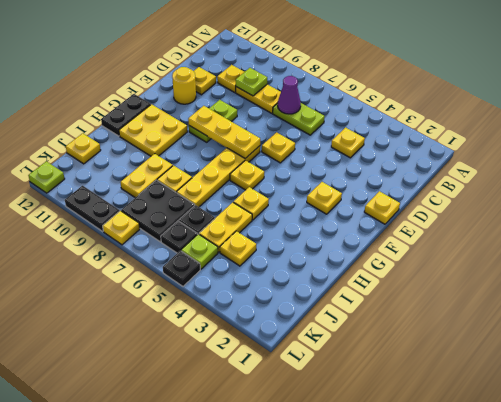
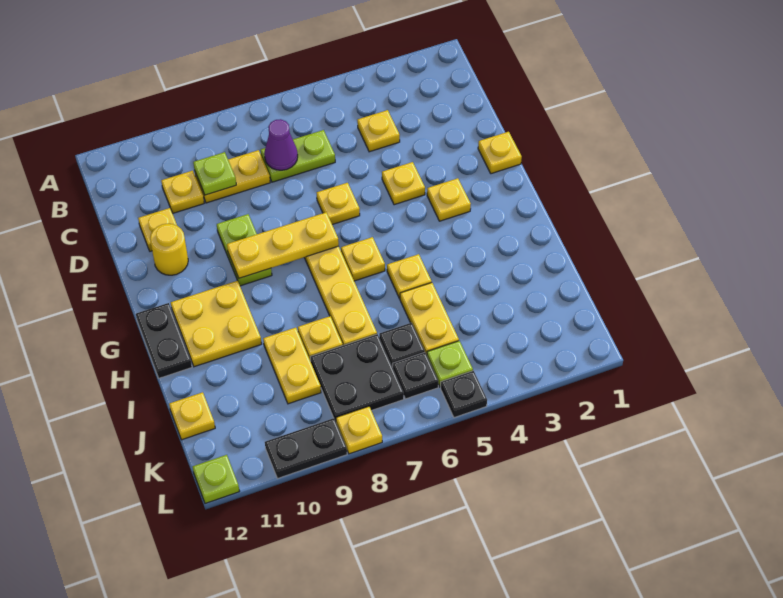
yellow 1x1 plate [220,231,256,266] -> yellow 1x1 plate moved to [382,162,425,205]

